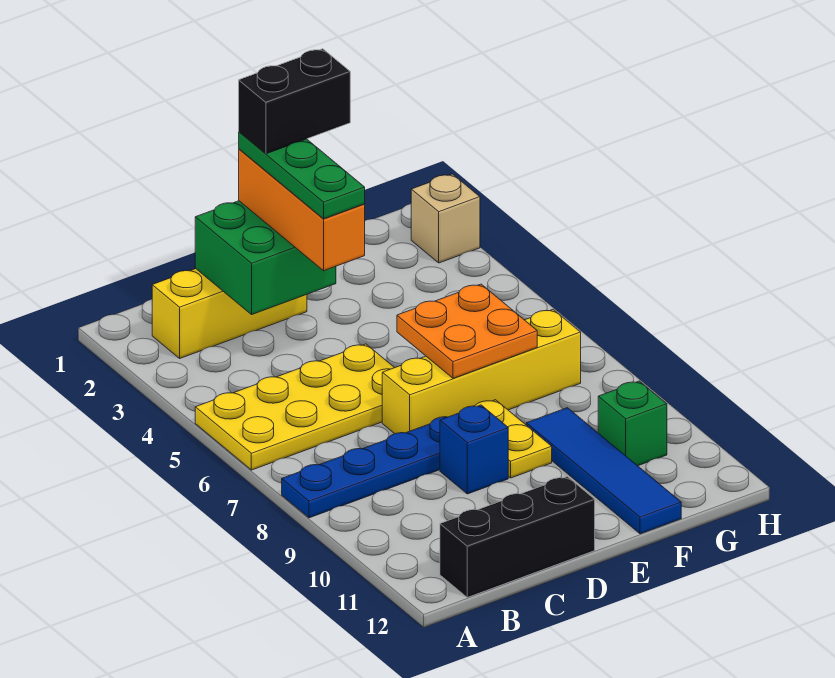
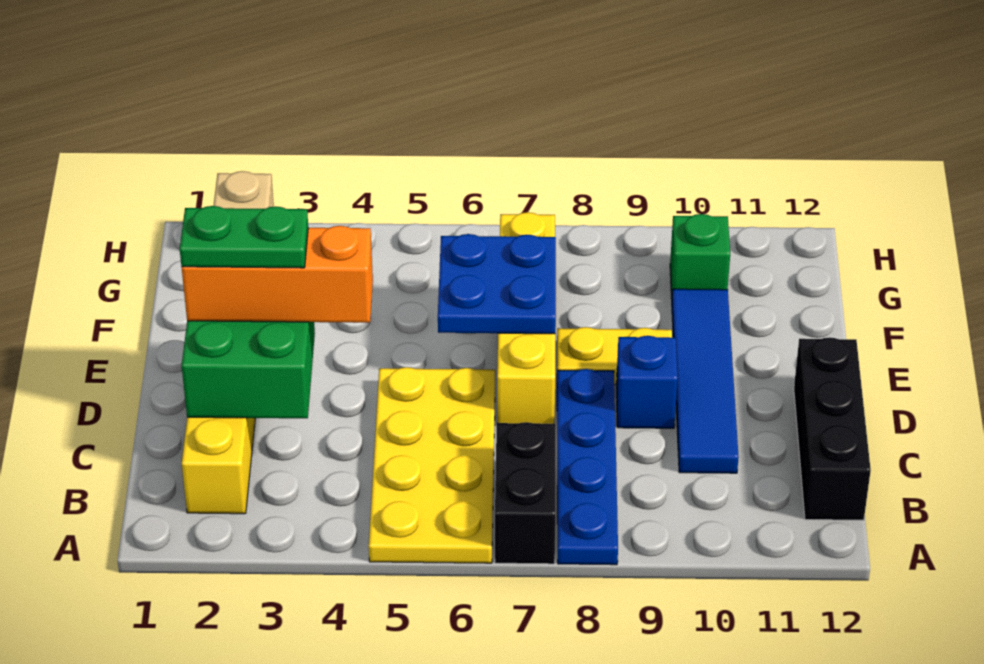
green 1x3 plate [239,132,365,219] -> green 1x2 plate [180,206,308,268]
black 1x2 brick [239,49,350,154] -> black 1x2 brick moved to [495,422,556,564]
orange 2x2 plate [397,284,537,378] -> blue 2x2 plate [438,234,556,334]
blue 1x4 tile [526,408,681,534] -> blue 1x4 tile turned to [672,289,739,473]

